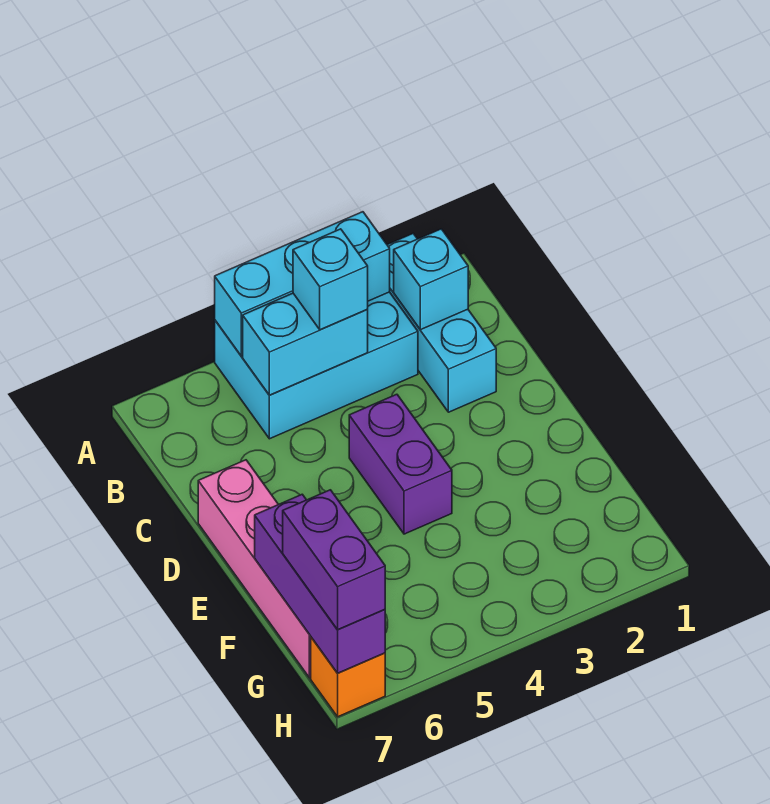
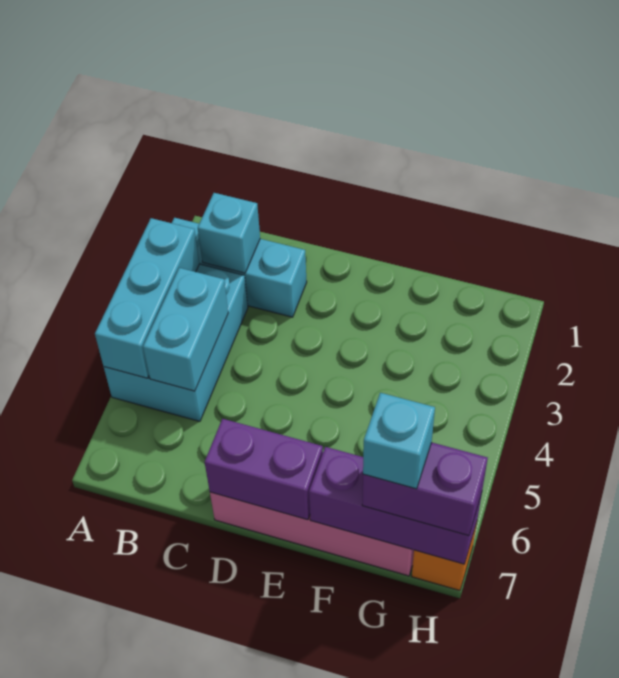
cyan 1x1 brick [293,229,368,330] -> cyan 1x1 brick moved to [363,393,435,489]
purple 1x2 brick [349,394,452,534] -> purple 1x2 brick moved to [205,419,323,520]

